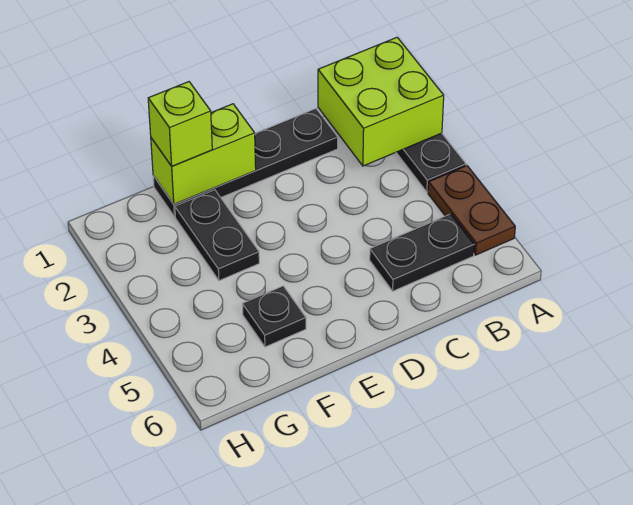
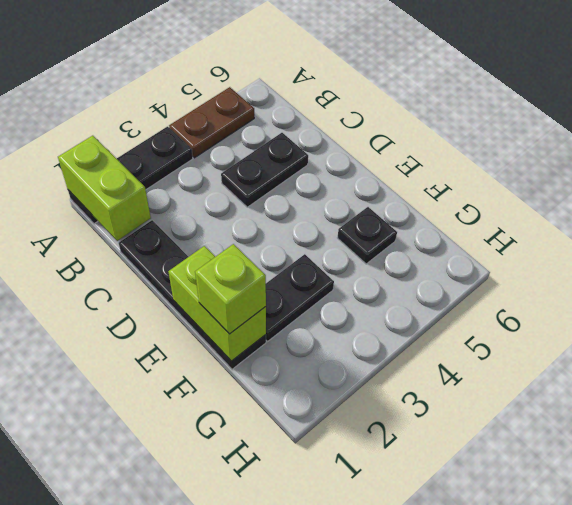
lime 2x2 brick [318,37,444,166] -> lime 1x2 brick [58,136,151,241]
black 1x2 plate [370,214,474,291] -> black 1x2 plate turned to [221,133,308,207]

